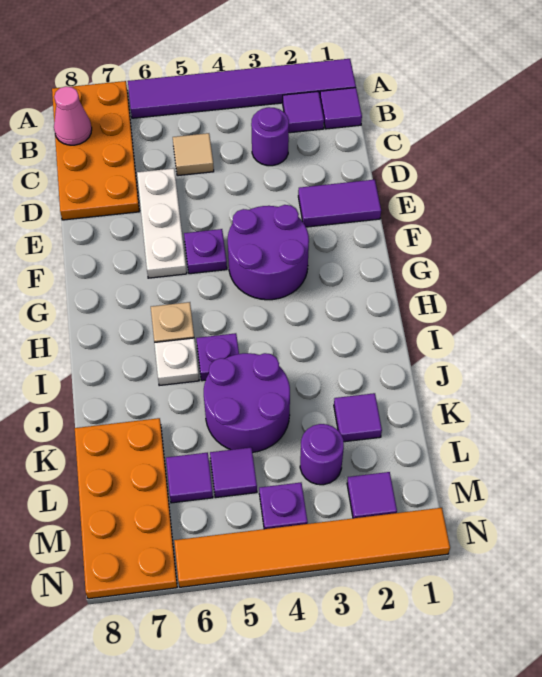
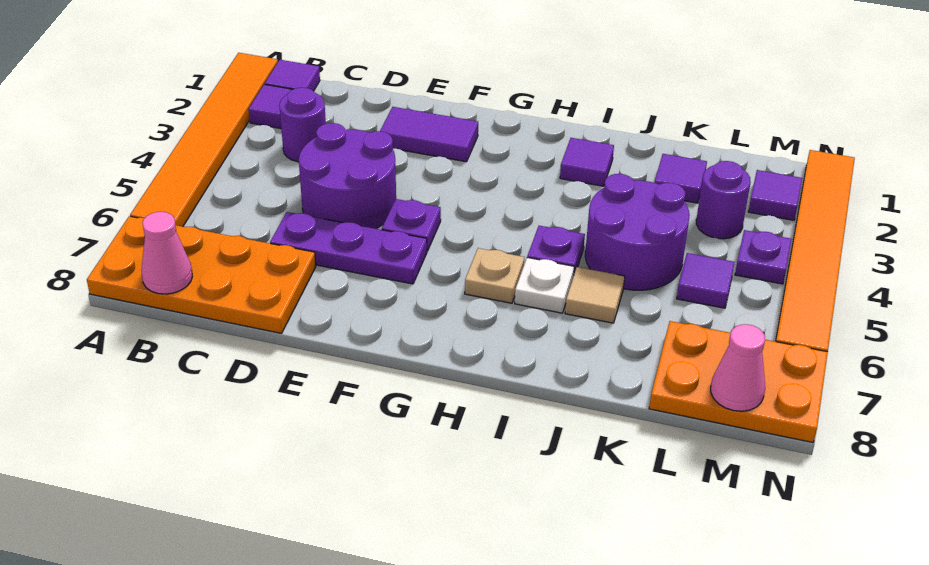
purple 1x6 tile [128,59,356,118] -> orange 1x6 tile [130,53,278,227]
tan 1x1 tile [173,133,214,176] -> tan 1x1 tile moved to [565,267,625,323]
white 1x3 plate [137,168,187,278] -> purple 1x3 plate [270,212,427,284]
purple 1x2 tile [298,180,381,227] -> purple 1x2 tile turned to [380,107,478,162]
purple 2x2 round brick [228,205,309,300] -> purple 2x2 round brick moved to [299,123,396,229]
orange 2x4 plate [75,418,177,599] -> orange 2x3 plate [649,321,828,443]
purple 1x1 tile [166,453,213,503] -> purple 1x1 tile moved to [560,138,614,186]
none -> pink 1x1 cone [711,324,765,411]

